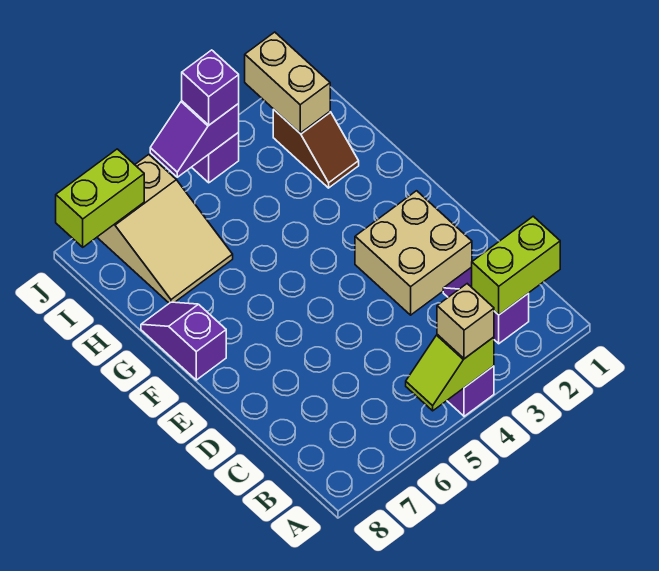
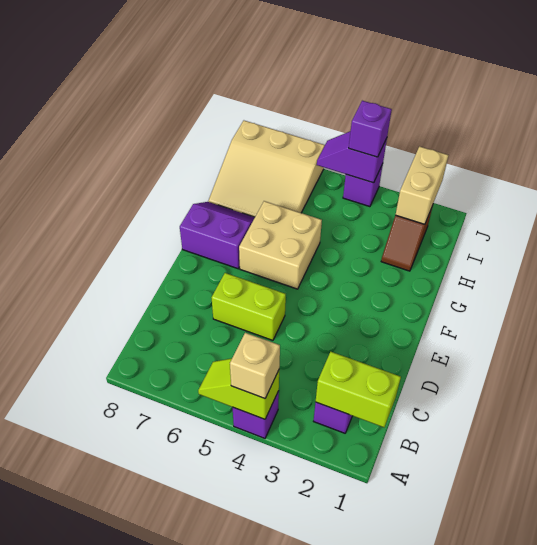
tan 2x2 brick [355,191,472,315] -> tan 2x2 brick moved to [239,201,322,289]
purple 1x2 slope [141,302,226,380] -> purple 2x2 slope [180,202,255,269]
tan 2x3 slope [97,155,233,303] -> tan 3x3 slope [208,121,325,217]
lime 1x2 brick [56,149,144,247] -> lime 1x2 brick moved to [211,273,286,340]

